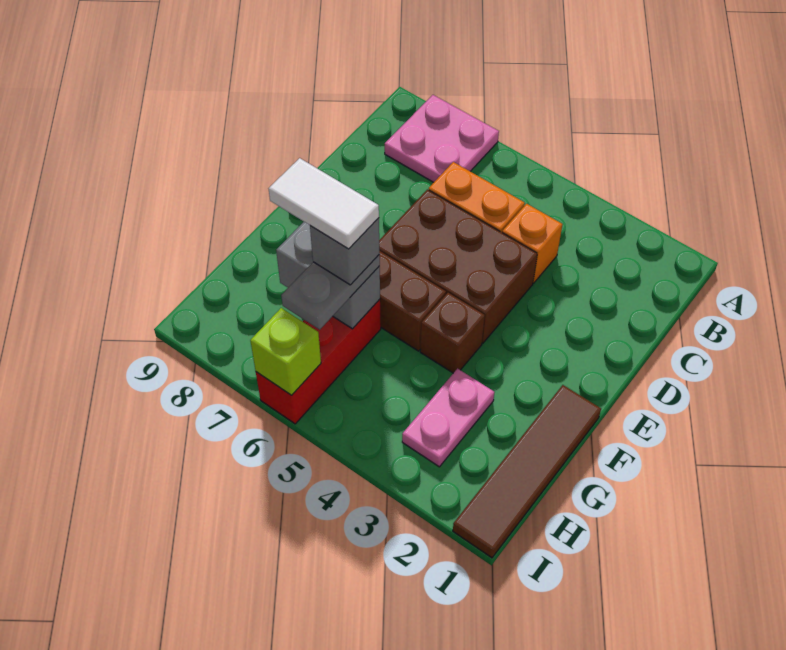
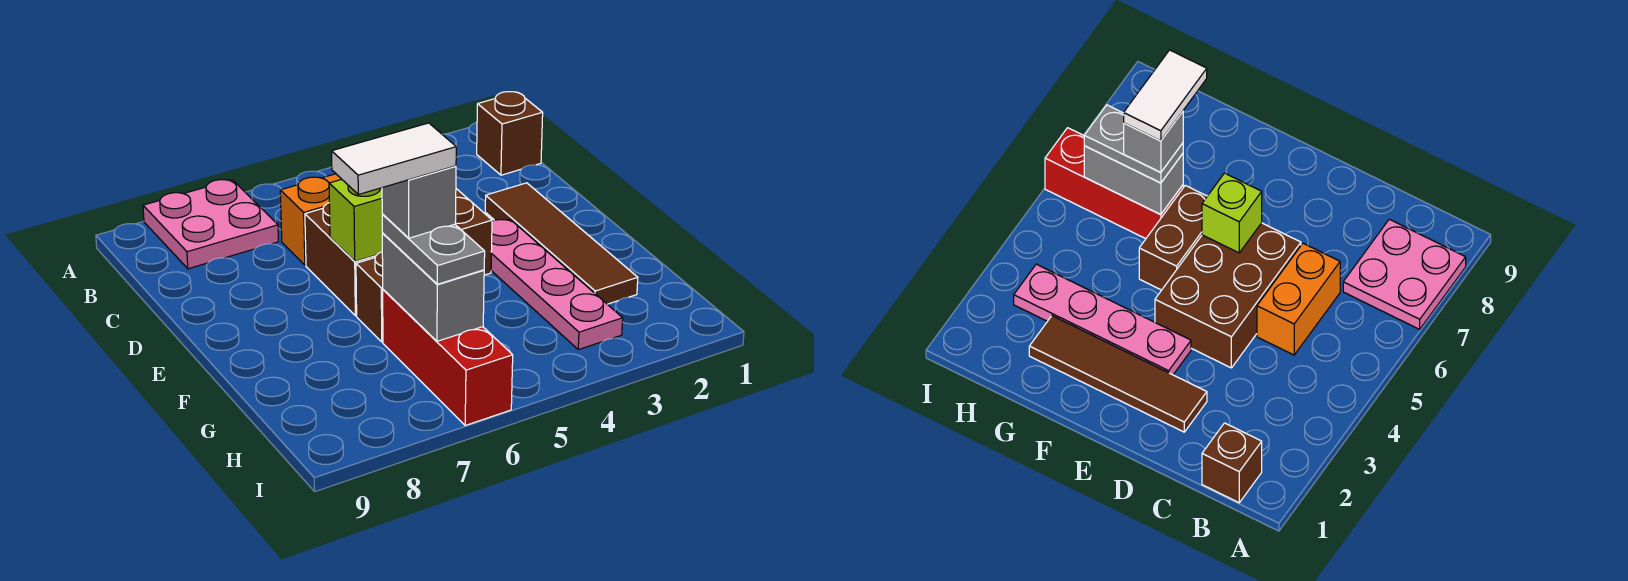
orange 1x1 brick [502,204,563,283] -> none
brown 1x4 tile [453,385,601,558] -> brown 1x4 tile moved to [485,183,638,304]
brown 1x1 brick [420,293,485,373] -> brown 1x1 brick moved to [477,92,543,175]
pink 1x2 plate [402,369,495,467] -> pink 1x4 plate [491,219,623,350]
grey 1x2 brick [276,222,380,329] -> grey 1x2 brick turned to [382,234,484,341]
lime 1x1 brick [250,308,321,395] -> lime 1x1 brick moved to [329,179,383,261]

